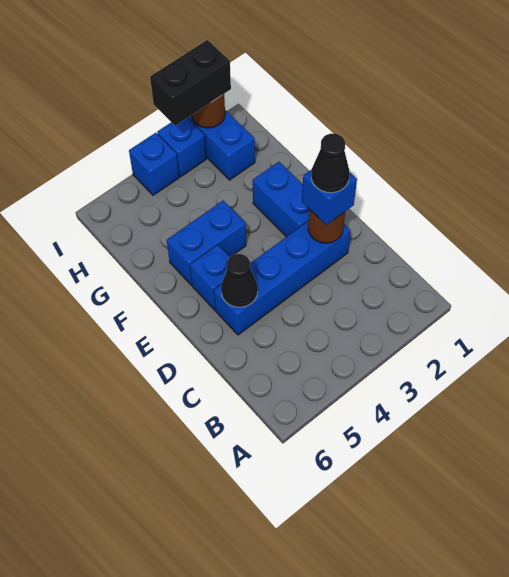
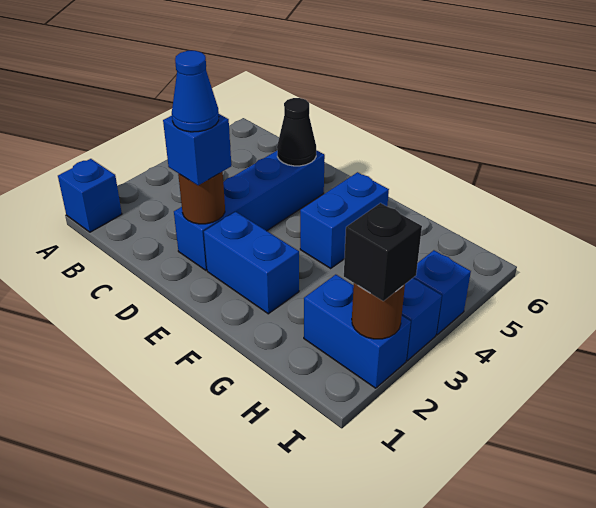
black 1x1 cone [311,133,350,193] -> blue 1x1 cone [172,51,219,132]
blue 1x1 brick [190,245,230,310] -> blue 1x1 brick moved to [58,159,122,232]
black 1x2 brick [150,40,231,126] -> black 1x1 brick [344,203,422,301]

